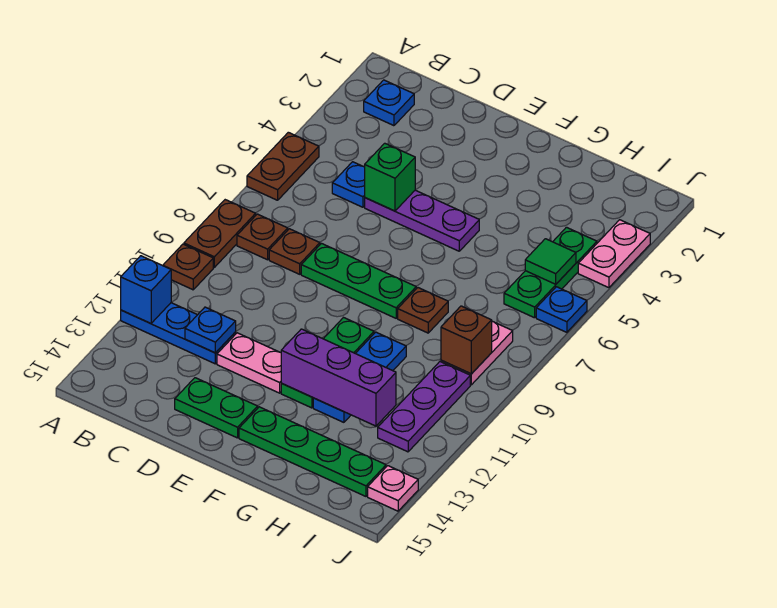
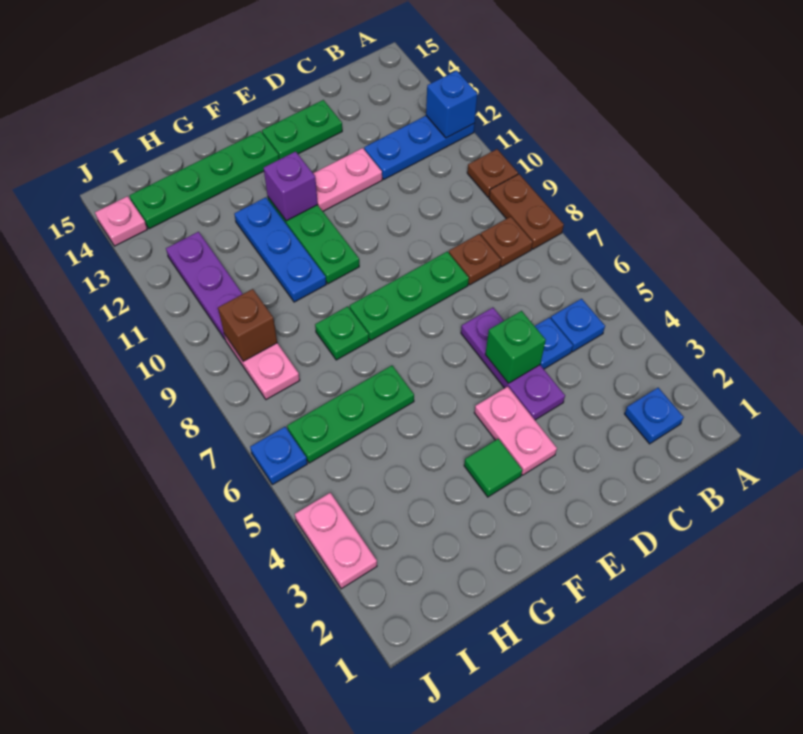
brown 1x2 plate [247,132,319,200] -> none
blue 1x1 plate [185,307,236,353] -> blue 1x1 plate moved to [551,299,605,352]
purple 1x3 plate [365,190,479,251] -> purple 1x3 plate turned to [461,308,565,420]
none -> pink 1x2 plate [474,386,557,475]
purple 1x3 brick [281,329,396,426] -> purple 1x1 brick [264,151,318,221]
brown 1x1 plate [398,288,448,333] -> green 1x1 plate [315,306,369,360]
green 1x3 plate [504,227,597,318] -> green 1x3 plate turned to [287,366,414,463]
green 1x1 tile [525,239,576,284] -> green 1x1 tile moved to [464,439,522,497]

